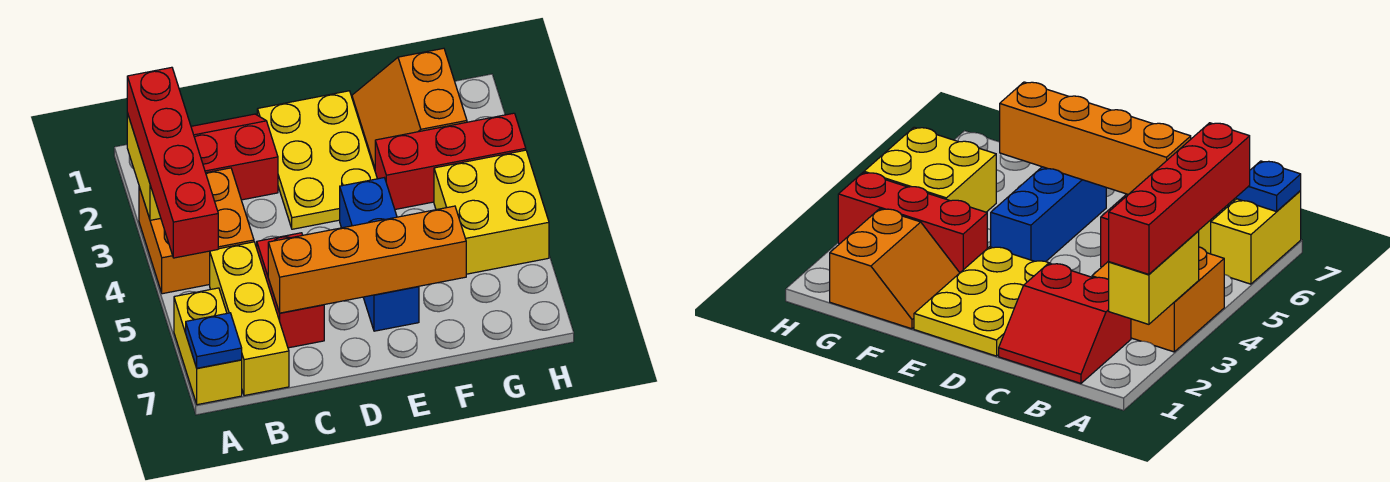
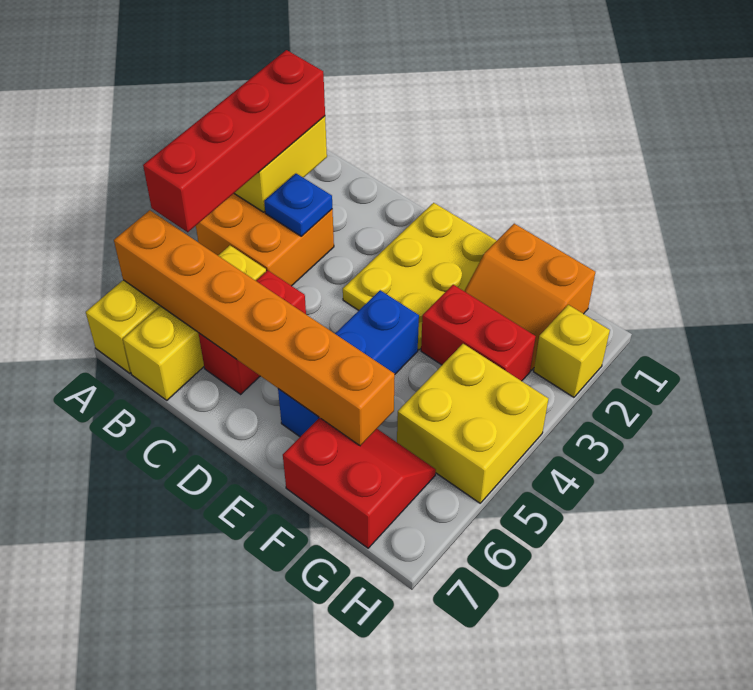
blue 1x1 plate [186,313,242,368] -> blue 1x1 plate moved to [264,174,332,236]
red 2x2 slope [191,114,278,200] -> red 2x2 slope moved to [283,418,436,548]
orange 1x4 brick [268,206,466,313] -> orange 1x6 brick [114,210,395,446]
orange 2x2 slope [352,48,467,169] -> orange 2x2 slope turned to [464,224,595,370]
red 1x3 brick [375,113,526,209] -> red 1x2 brick [421,285,536,381]
none -> yellow 1x1 brick [534,305,610,397]

